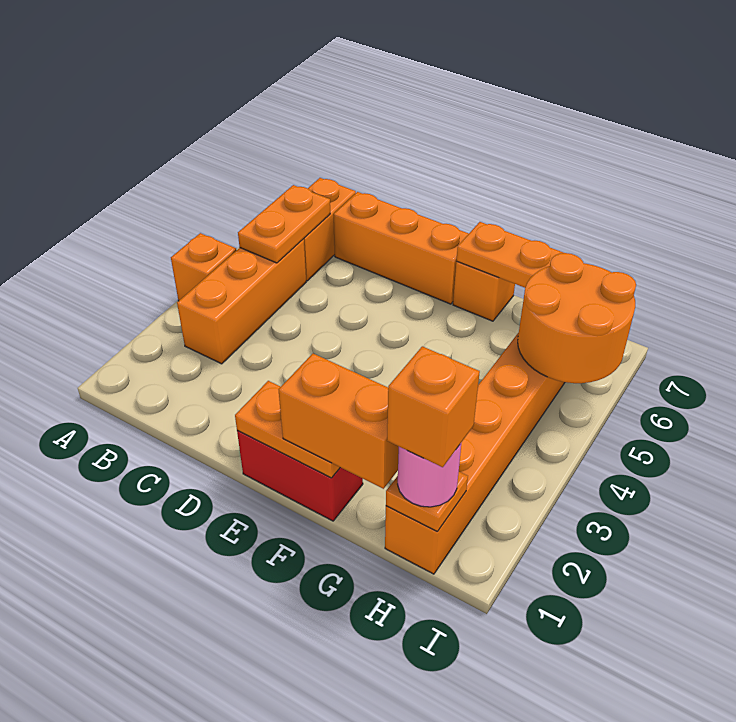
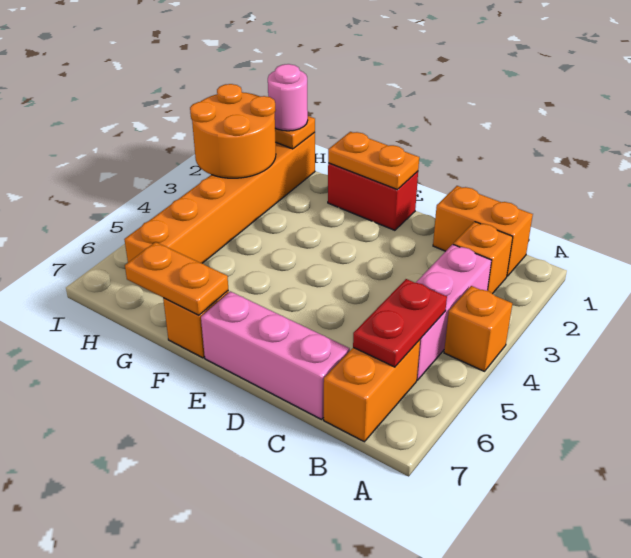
orange 1x3 brick [177,239,306,364] -> pink 1x3 brick [416,244,492,380]
orange 1x2 plate [238,185,330,263] -> red 1x2 plate [353,279,447,367]
orange 1x3 brick [334,192,469,304] -> pink 1x3 brick [201,291,350,419]
orange 1x2 brick [279,354,399,489] -> orange 1x2 brick moved to [433,186,533,276]
orange 1x1 brick [387,346,480,467] -> orange 1x1 brick moved to [454,222,513,294]
orange 2x2 round brick [518,253,636,383] -> orange 2x2 round brick moved to [190,84,276,178]

